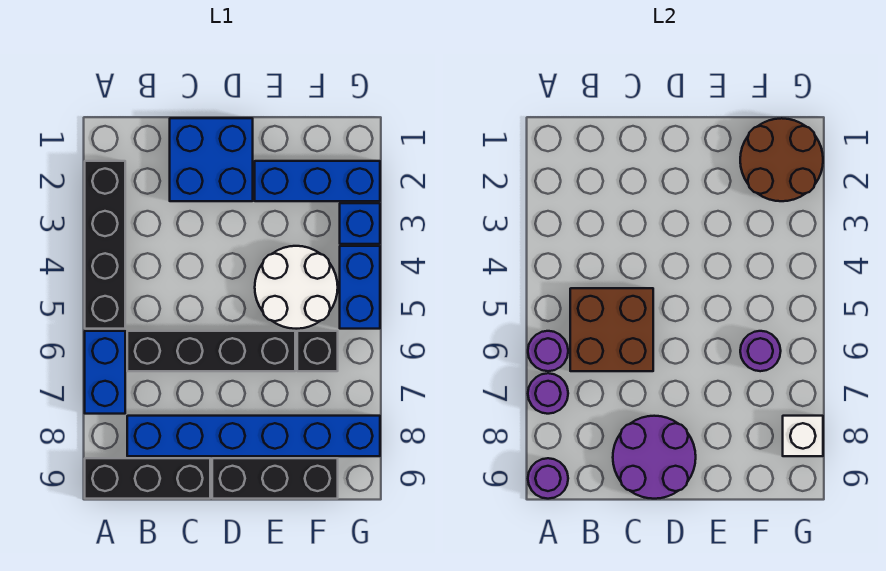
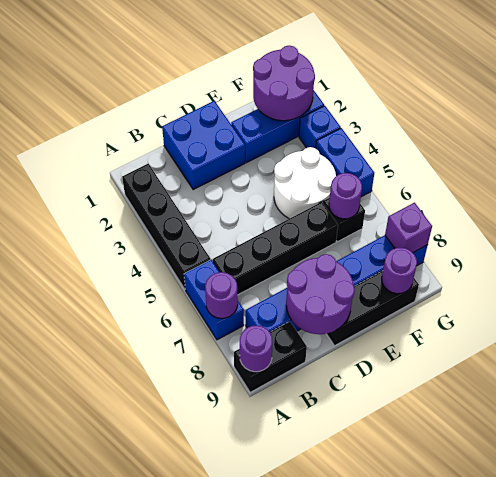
purple 1x1 round brick [528,331,568,371] -> purple 1x1 round brick moved to [382,248,417,294]
black 1x3 brick [85,458,210,499] -> black 1x2 brick [234,322,307,392]
brown 2x2 brick [570,288,653,371] -> none
brown 2x2 round brick [740,118,823,201] -> purple 2x2 round brick [253,45,315,121]
white 1x1 brick [783,416,823,456] -> purple 1x1 brick [385,203,432,253]

